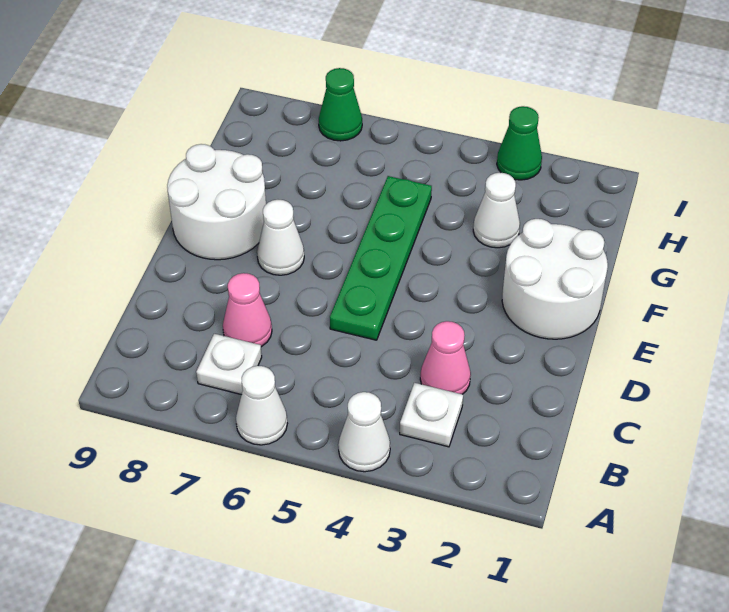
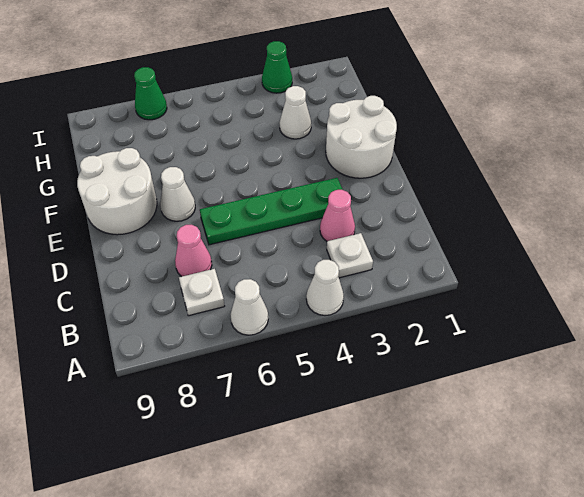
green 1x4 plate [330,176,432,340] -> green 1x4 plate turned to [200,178,343,245]

